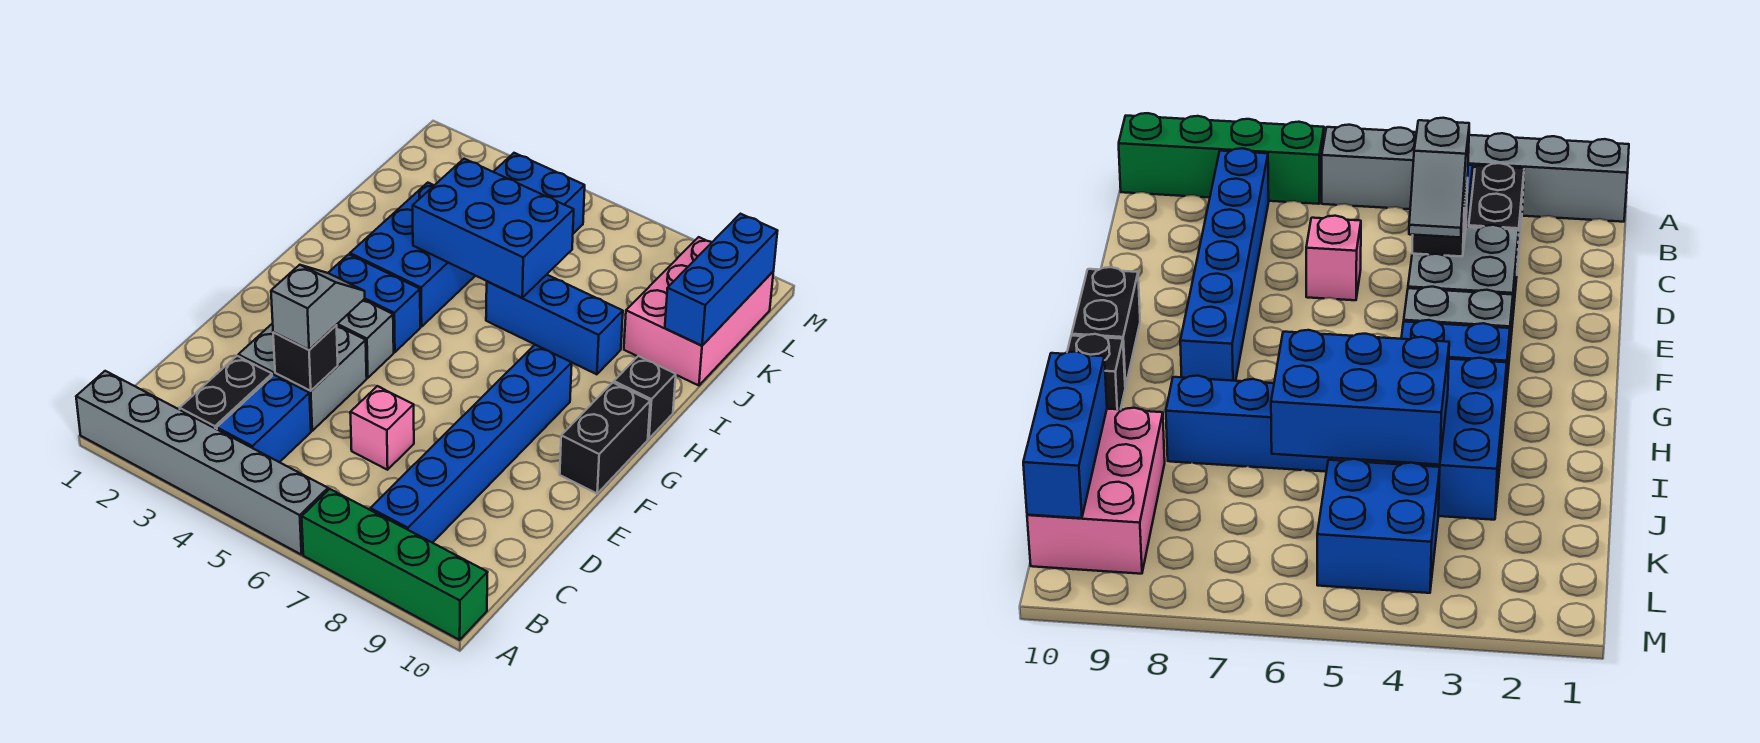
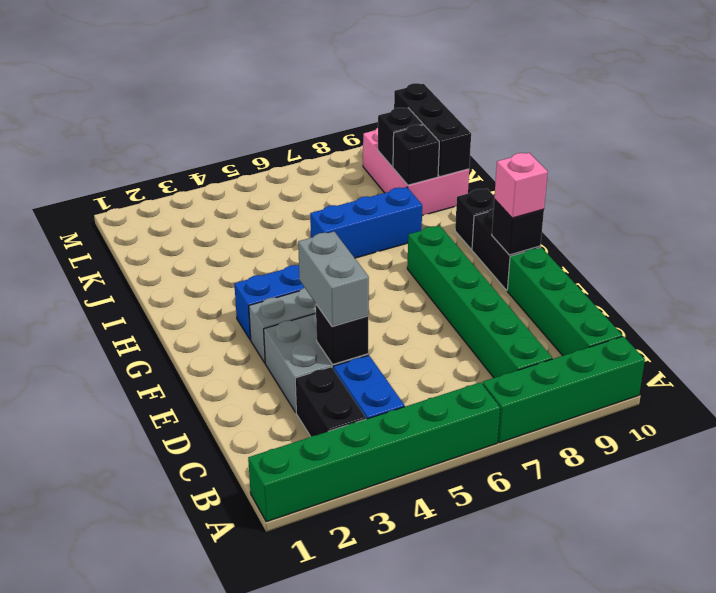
grey 1x6 brick [76,371,328,555] -> green 1x6 brick [248,382,500,522]
blue 1x6 brick [370,345,572,543] -> green 1x6 brick [407,226,552,378]
none -> green 1x4 brick [507,247,622,356]
grey 1x2 slope [271,265,365,350] -> grey 1x2 brick [298,232,369,326]
pink 1x1 brick [350,386,414,470] -> pink 1x1 brick moved to [494,153,548,218]
none -> black 1x1 brick [492,199,544,255]
blue 2x3 brick [350,183,475,327] -> none
blue 2x3 brick [413,159,574,298] -> none
none -> black 1x1 brick [393,125,439,185]
blue 1x3 brick [665,214,777,346] -> black 1x3 brick [394,83,471,177]
blue 2x2 brick [494,153,585,234] -> none
none -> black 1x1 brick [378,108,423,167]

